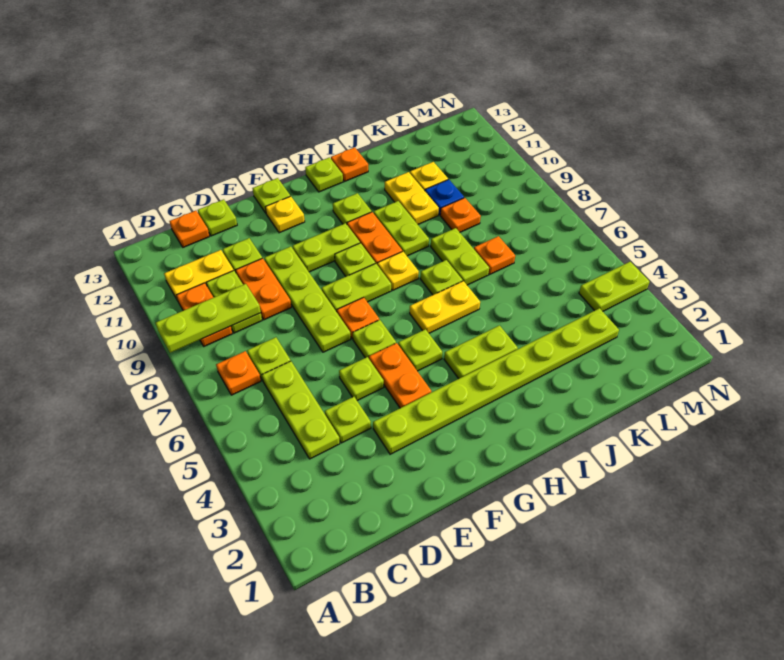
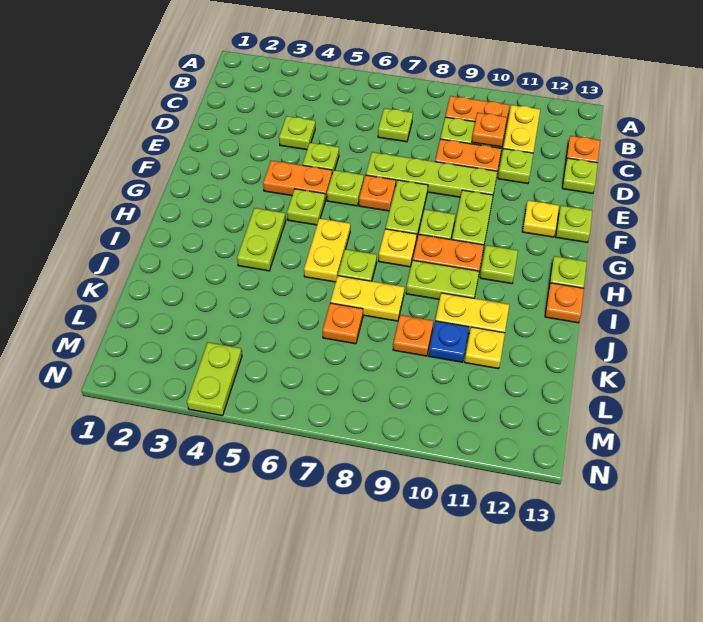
lime 1x3 plate [156,284,261,353] -> none
orange 1x1 plate [216,351,261,395] -> orange 1x1 plate moved to [472,113,507,147]
lime 1x3 plate [262,361,340,459] -> none
lime 1x8 plate [373,308,619,454] -> none
lime 1x2 plate [431,228,489,285] -> yellow 1x2 plate [330,276,404,321]

